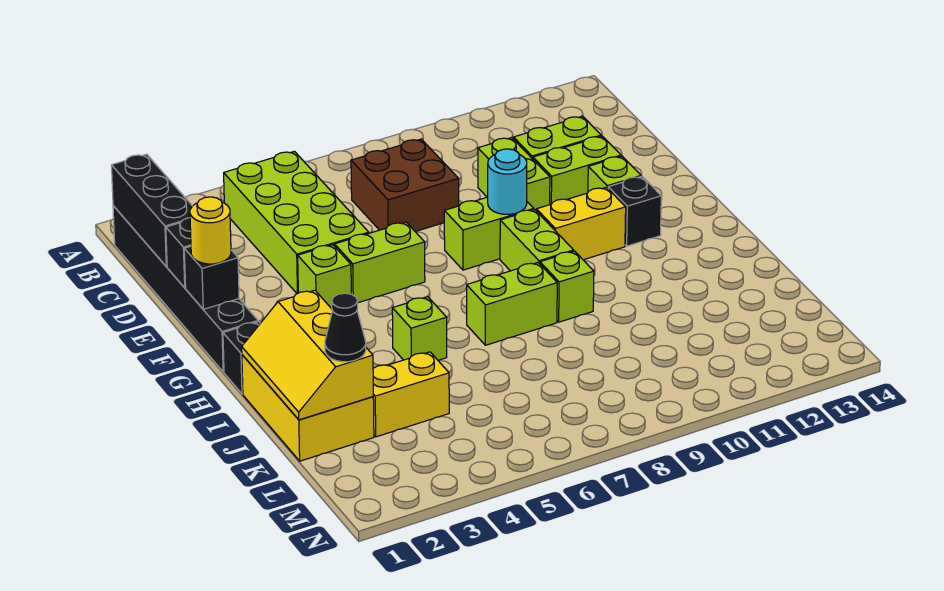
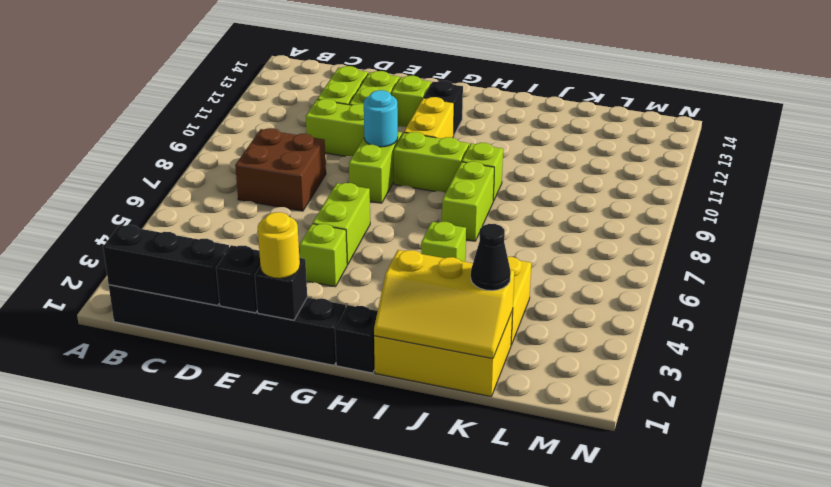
lime 2x4 brick [224,151,369,294] -> none

